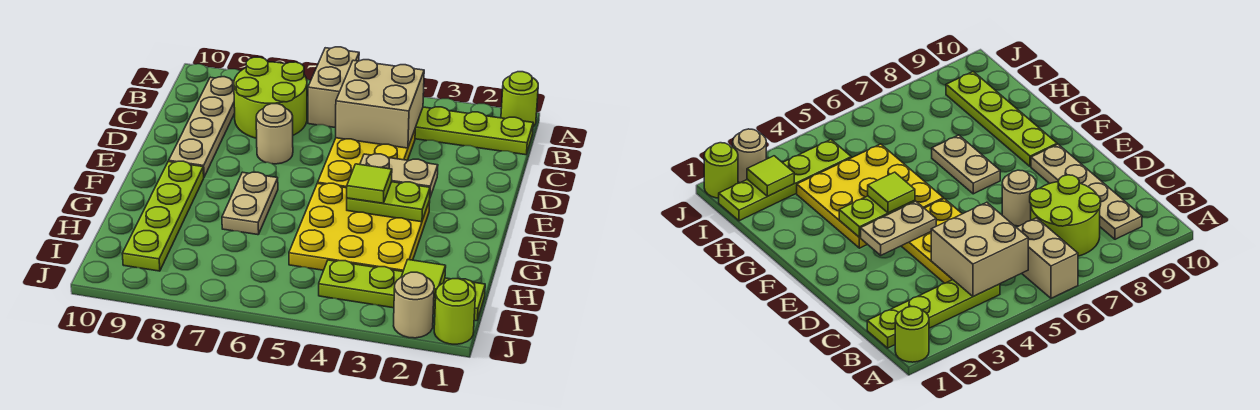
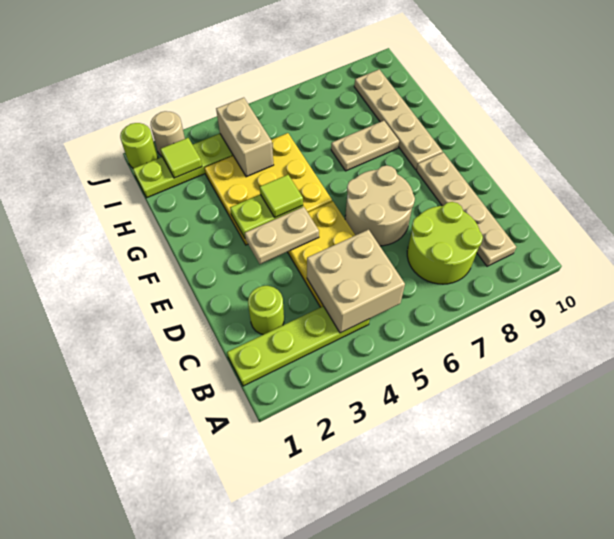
lime 1x1 round brick [501,72,538,127] -> lime 1x1 round brick moved to [248,286,284,335]
tan 1x2 brick [308,47,359,128] -> tan 1x2 brick moved to [216,98,274,177]
tan 1x1 round brick [256,104,293,164] -> tan 2x2 round brick [345,165,415,246]
tan 1x2 plate [222,172,278,235] -> tan 1x2 plate turned to [331,121,399,171]
lime 1x4 plate [122,161,204,271] -> tan 1x4 plate [354,69,443,169]

